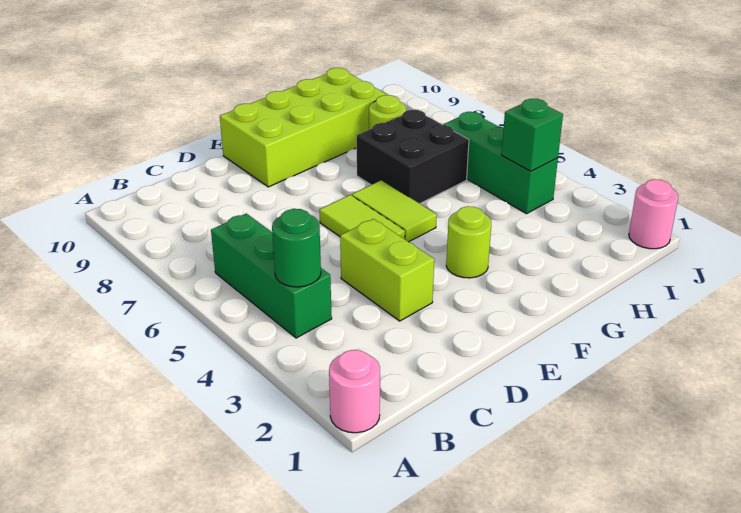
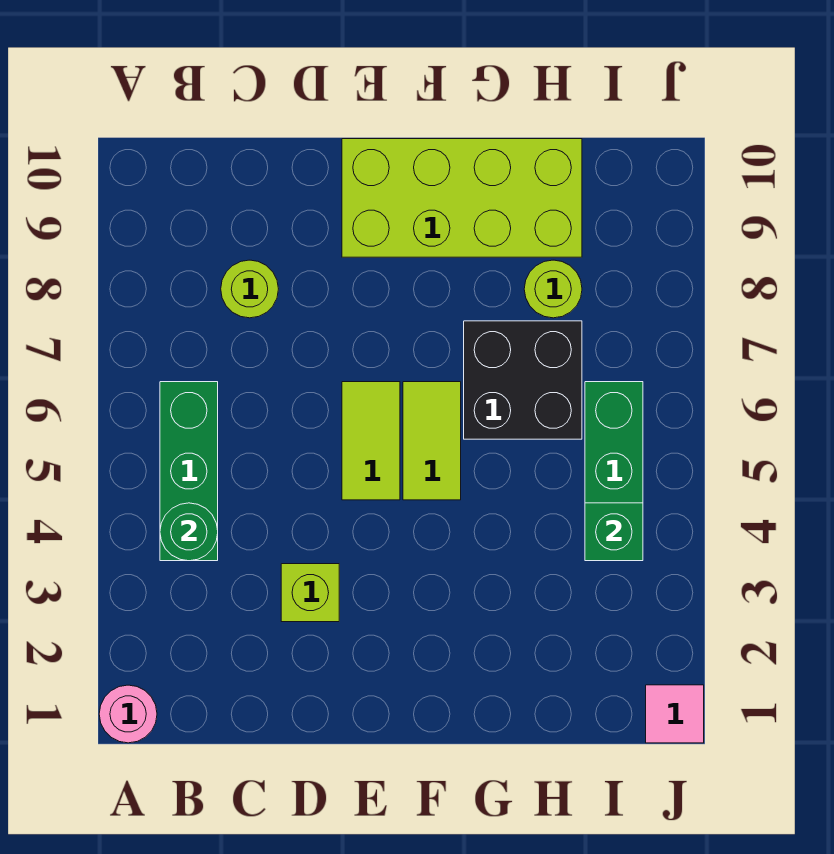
lime 1x2 brick [340,219,434,321] -> lime 1x1 brick [281,564,339,622]
lime 1x1 round brick [446,206,491,278] -> lime 1x1 round brick moved to [221,260,278,318]
pink 1x1 round brick [629,179,678,249] -> pink 1x1 tile [646,685,704,743]

